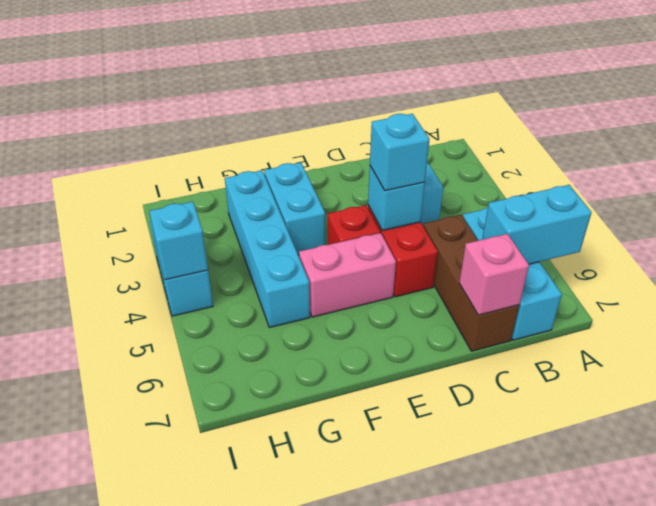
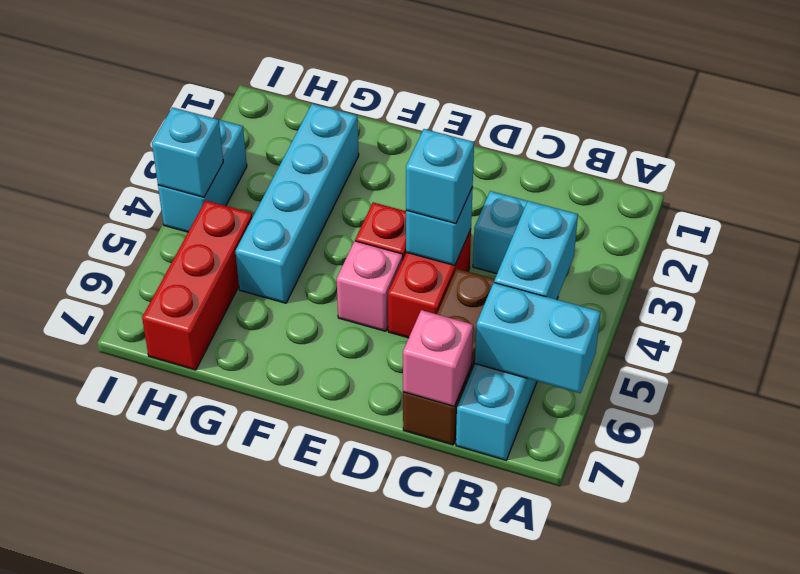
pink 1x2 brick [299,233,396,317] -> pink 1x1 brick [337,241,403,331]
cyan 1x2 brick [264,163,325,255] -> cyan 1x2 brick moved to [494,201,578,300]
none -> red 1x3 brick [142,201,253,370]

